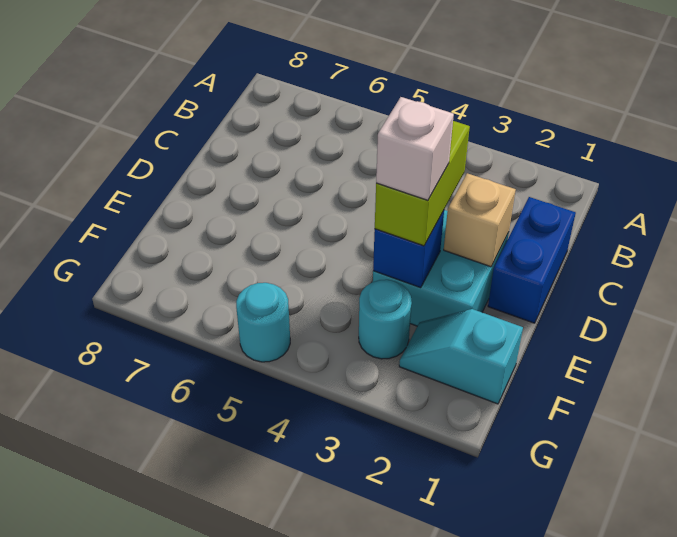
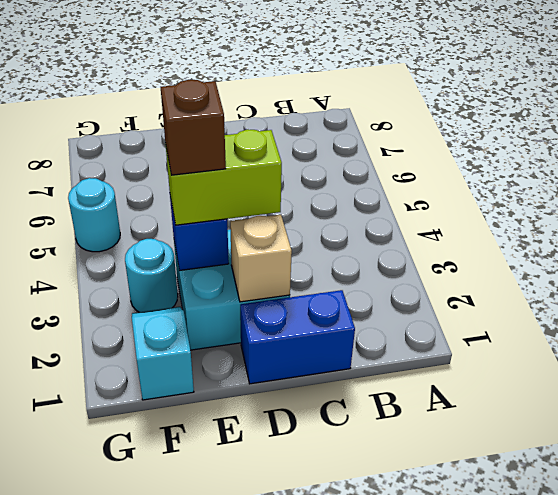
white 1x1 brick [376,97,454,200] -> brown 1x1 brick [161,80,226,175]

